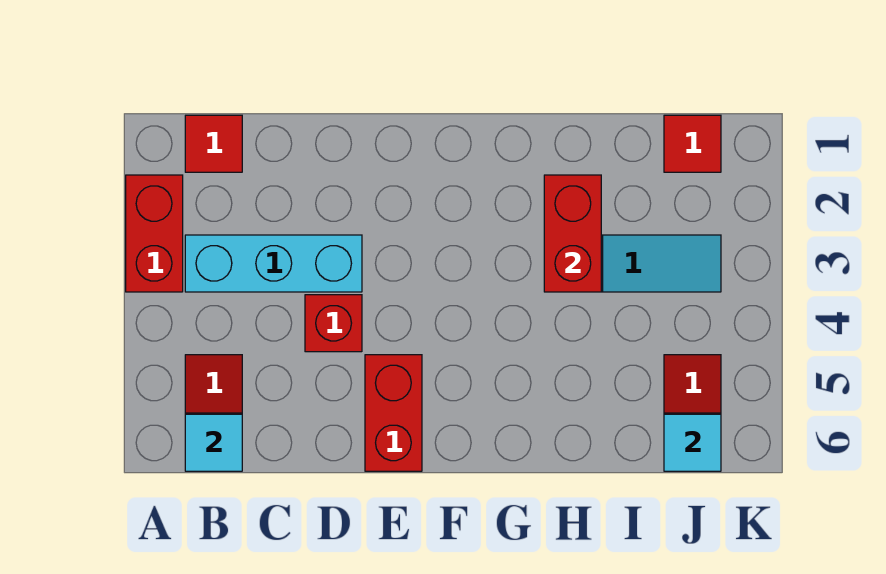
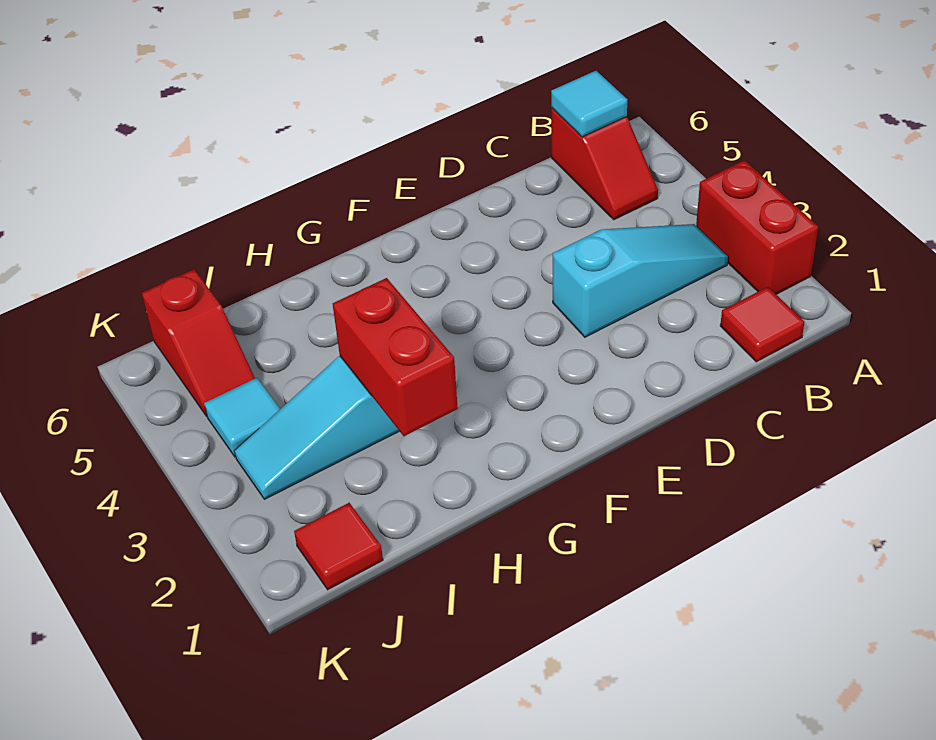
cyan 1x3 brick [185,235,362,292] -> cyan 1x3 slope [553,224,728,337]
red 1x1 brick [305,295,362,352] -> none
red 1x2 brick [365,355,422,471] -> none
cyan 1x1 tile [664,414,721,471] -> cyan 1x1 tile moved to [204,378,280,457]

